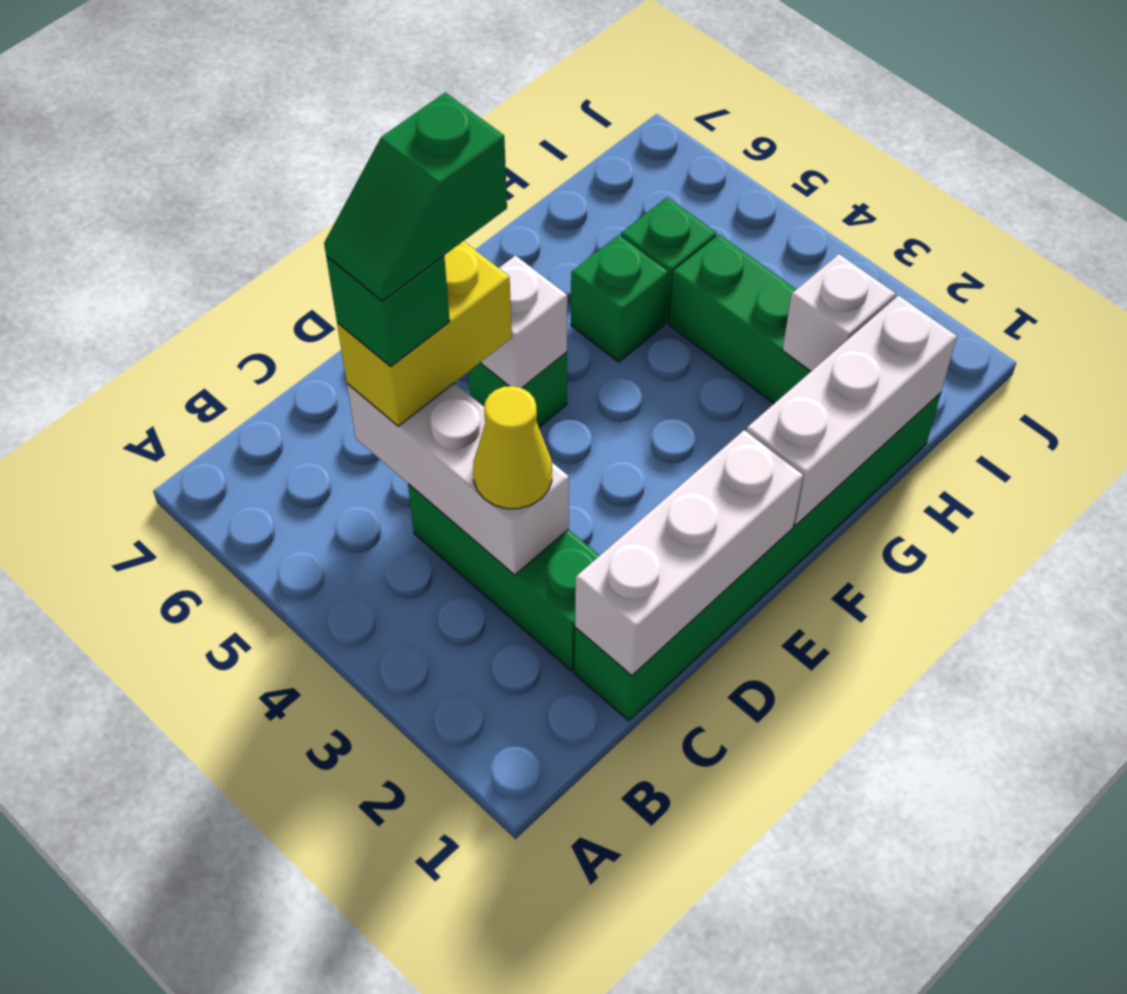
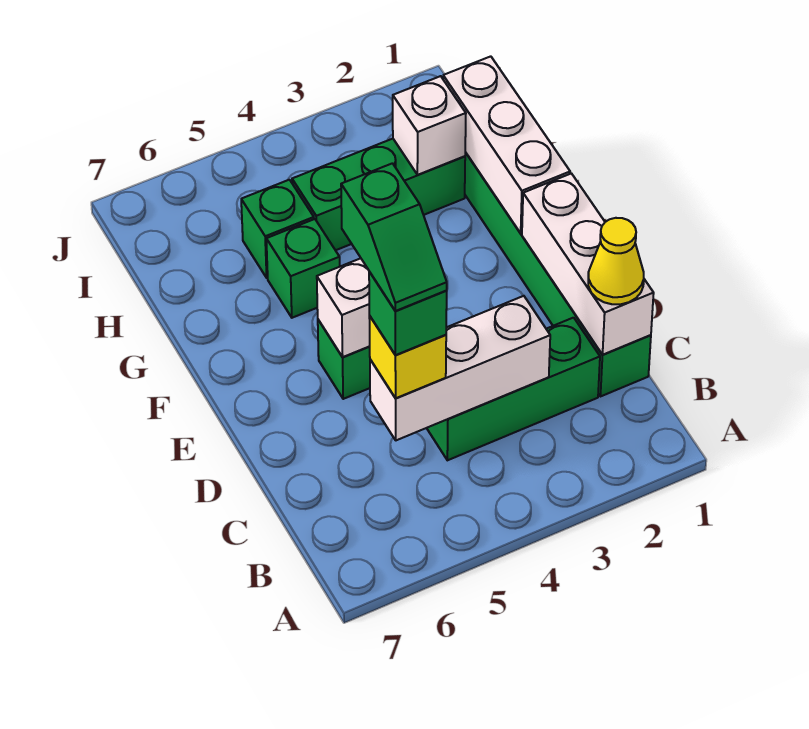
yellow 1x1 cone [473,386,552,509] -> yellow 1x1 cone moved to [588,218,644,304]
yellow 1x2 brick [337,241,512,426] -> yellow 1x1 brick [369,316,446,398]

